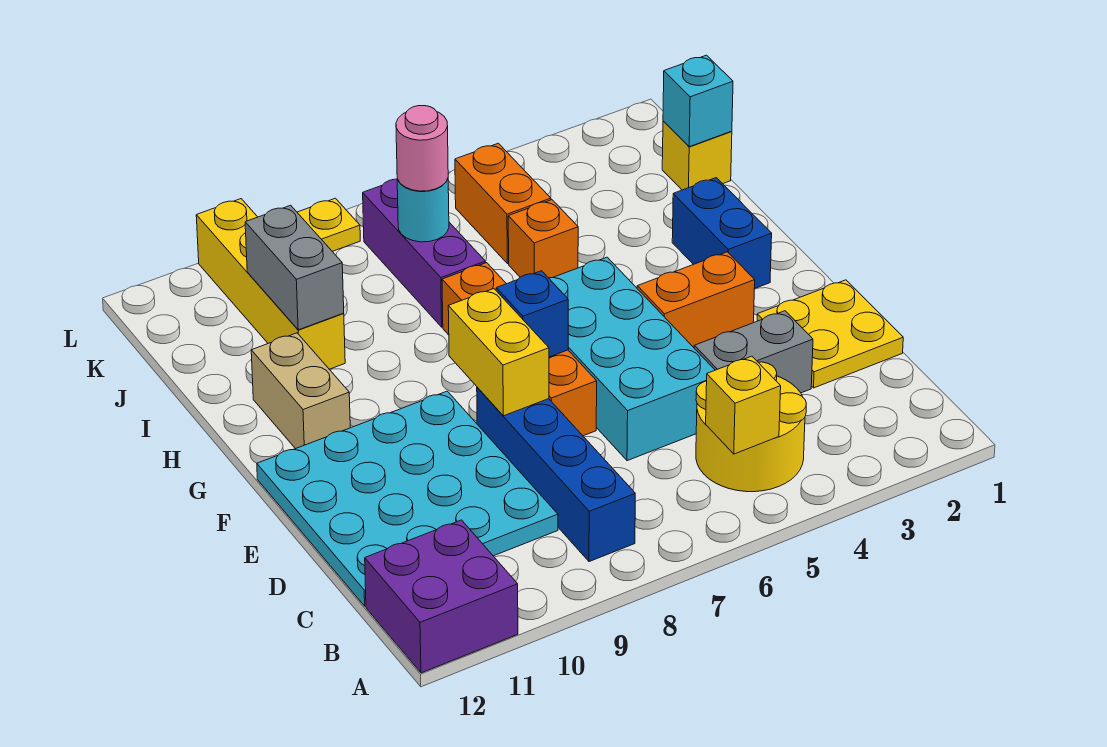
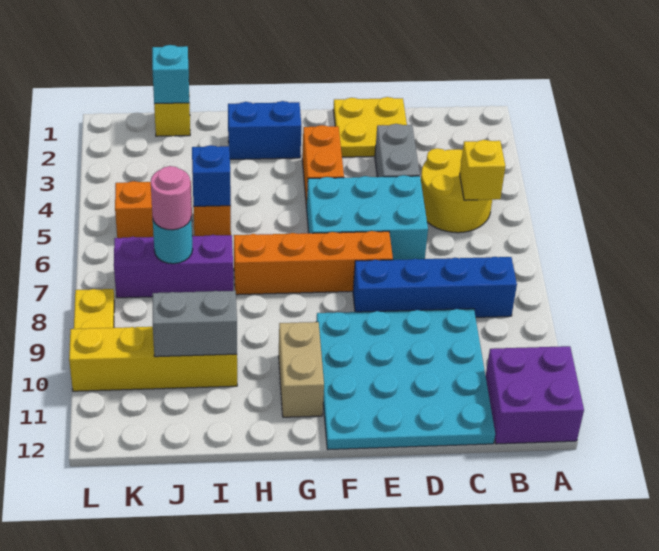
cyan 2x4 brick [549,257,715,461] -> cyan 2x3 brick [307,175,428,260]
yellow 1x2 brick [448,289,549,416] -> none
blue 1x1 brick [496,271,568,357] -> blue 1x1 brick moved to [192,145,231,206]
tan 1x2 brick [251,333,350,449] -> tan 1x2 brick turned to [279,322,324,417]

